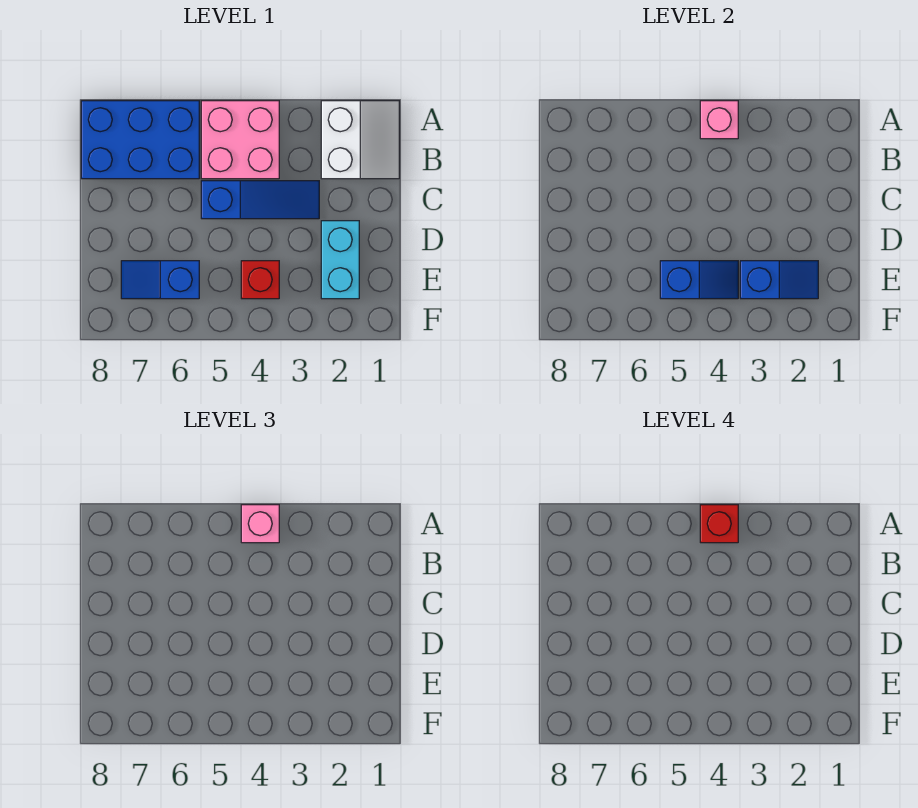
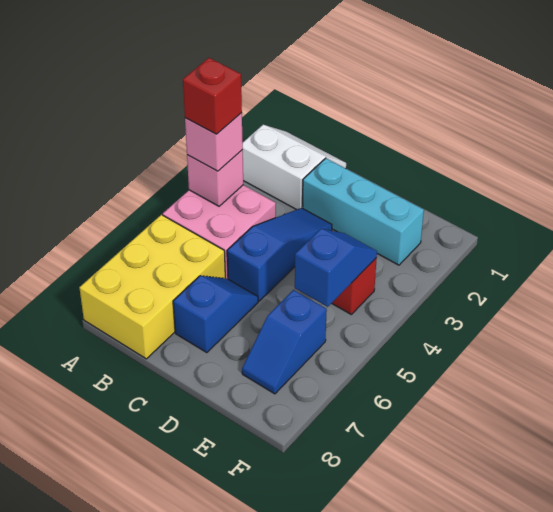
blue 2x3 brick [81,101,199,179] -> yellow 2x3 brick [80,215,225,359]
cyan 1x2 brick [321,221,359,299] -> cyan 1x3 brick [303,158,424,265]
blue 1x2 slope [740,261,818,299] -> blue 1x2 slope moved to [173,276,258,353]

